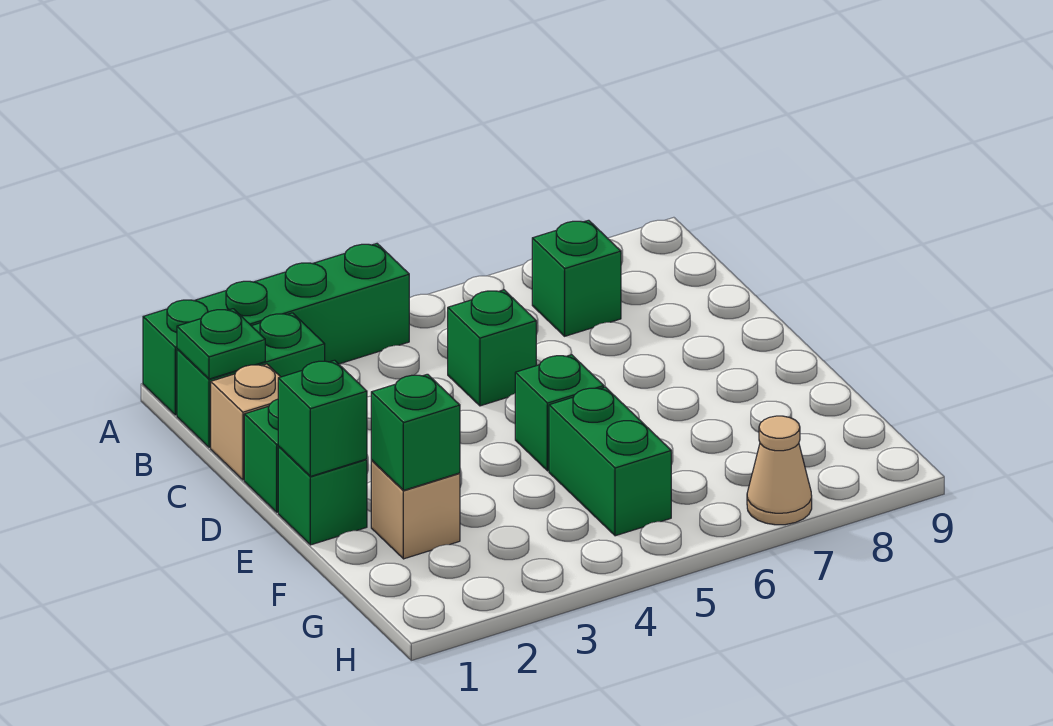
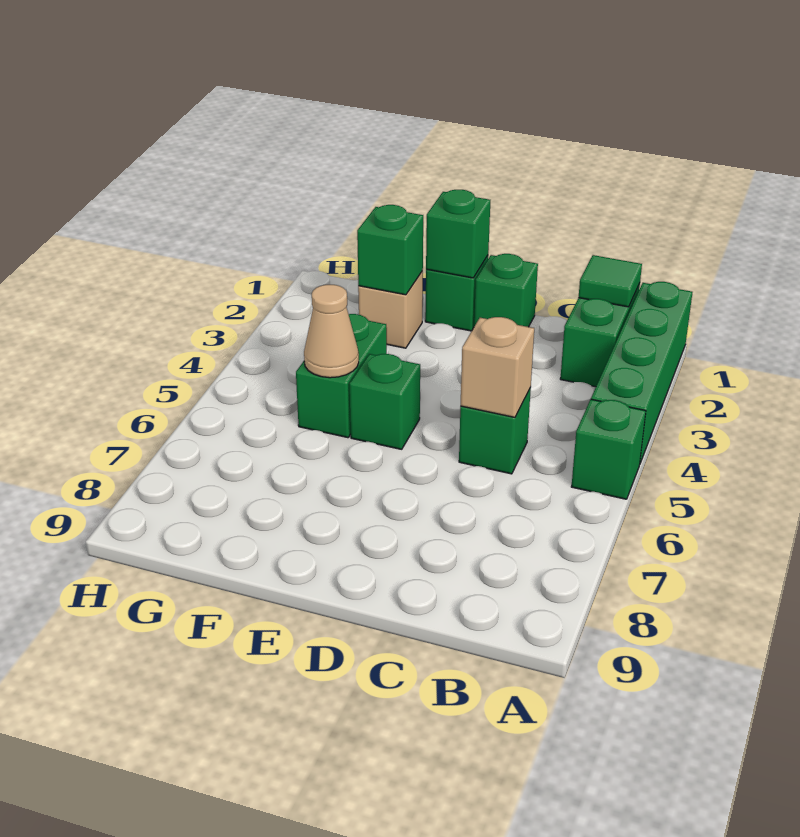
green 1x1 plate [177,309,265,379] -> green 1x1 tile [579,255,642,307]
green 1x1 brick [532,220,621,336] -> green 1x1 brick moved to [571,399,646,499]
tan 1x1 brick [211,364,280,480] -> tan 1x1 brick moved to [461,317,534,417]
green 1x2 brick [549,387,671,536] -> green 1x2 brick turned to [296,314,387,438]
tan 1x1 cone [747,416,812,525] -> tan 1x1 cone moved to [304,285,359,378]

